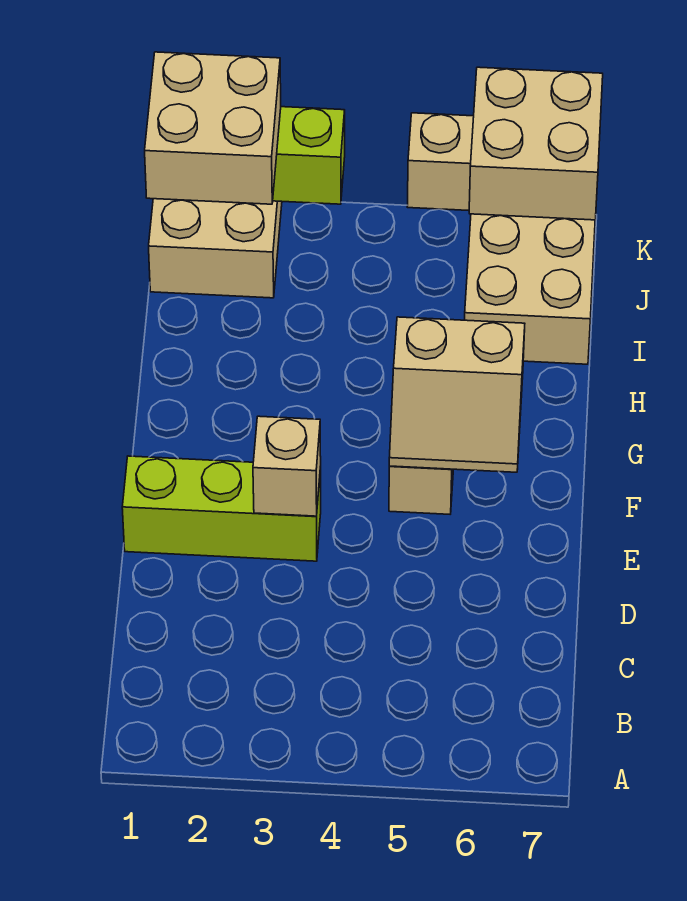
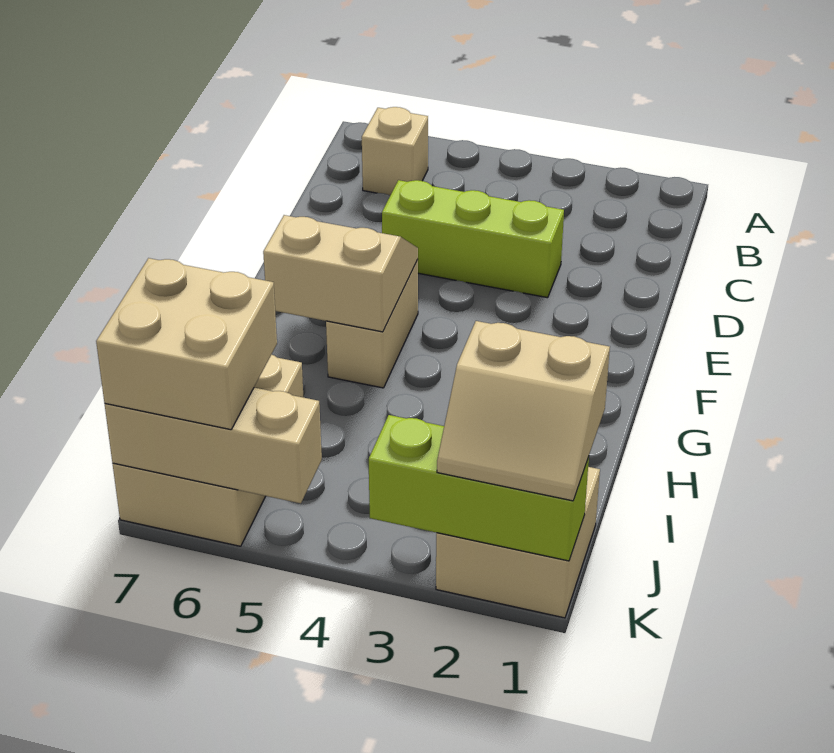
lime 1x3 brick [122,456,321,561] -> lime 1x3 brick moved to [382,180,564,298]
tan 1x1 brick [253,416,321,516] -> tan 1x1 brick moved to [362,107,428,195]
tan 2x2 brick [145,52,281,204] -> tan 2x2 slope [437,321,610,501]

